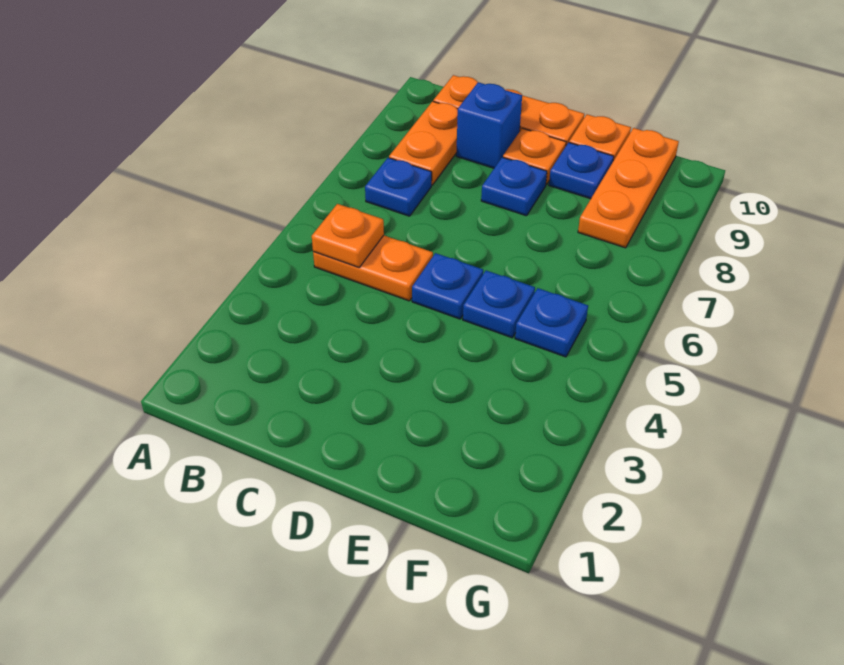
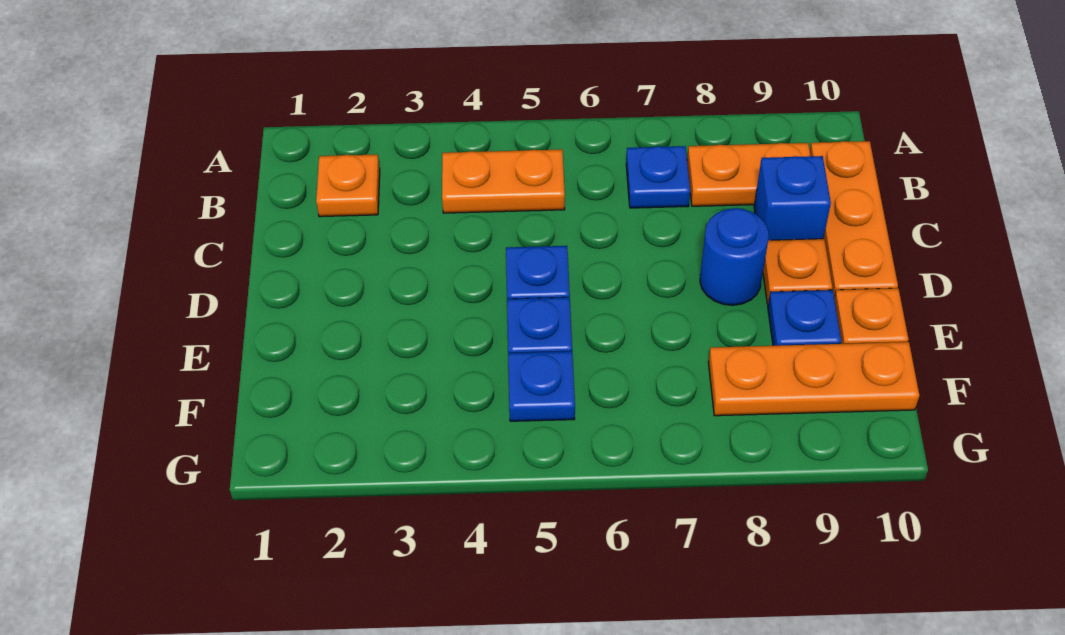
orange 1x2 plate [313,235,433,301] -> orange 1x2 plate turned to [442,149,565,213]
orange 1x1 plate [312,204,384,267] -> orange 1x1 plate moved to [316,154,380,217]
blue 1x1 plate [481,157,547,216] -> blue 1x1 round brick [700,208,769,305]

